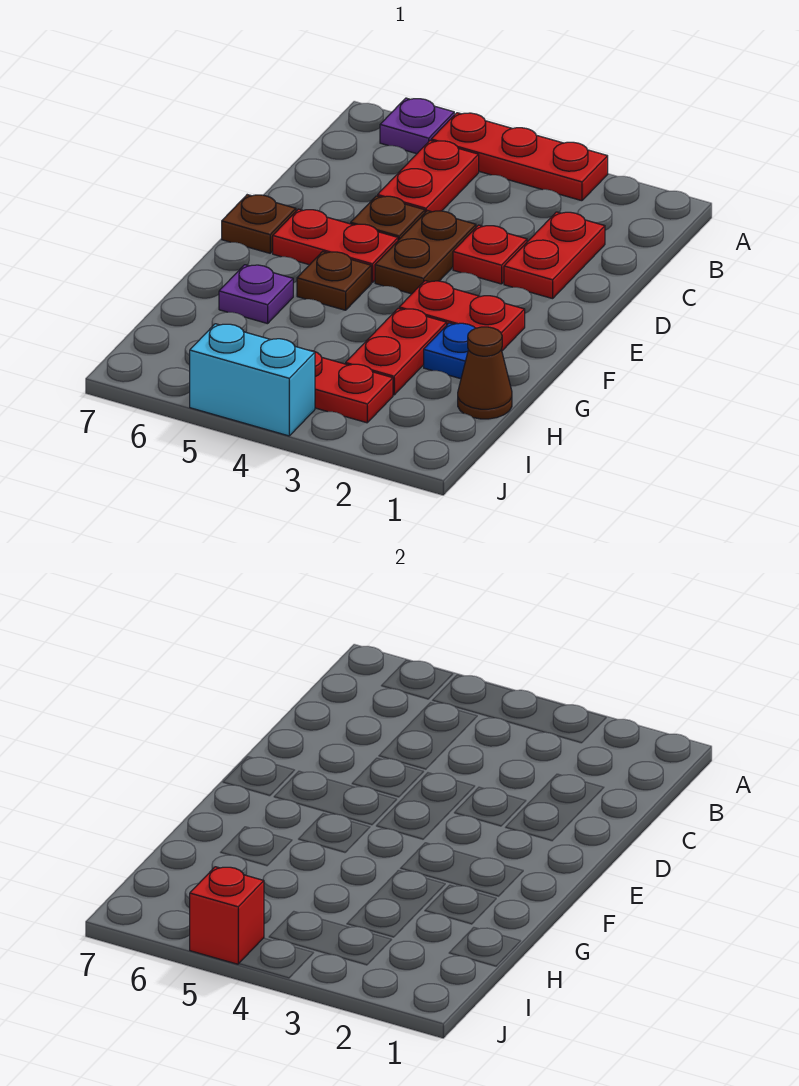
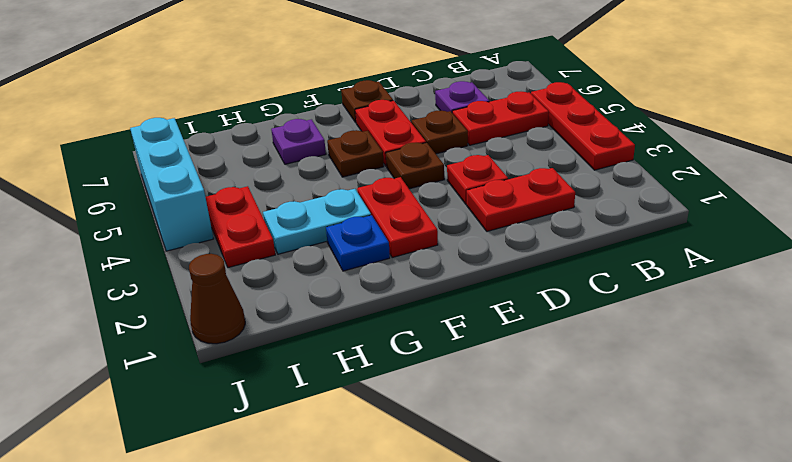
purple 1x1 plate [380,98,454,154] -> purple 1x1 plate moved to [435,81,489,112]
brown 1x2 plate [375,211,476,294] -> brown 1x1 plate [386,143,444,189]
red 1x2 plate [346,308,447,395] -> cyan 1x2 plate [263,189,371,254]
brown 1x1 cone [458,327,512,419] -> brown 1x1 cone moved to [189,254,245,344]
cyan 1x2 brick [190,324,315,436] -> cyan 1x3 brick [130,118,214,251]
red 1x1 brick [190,867,264,964] -> none

